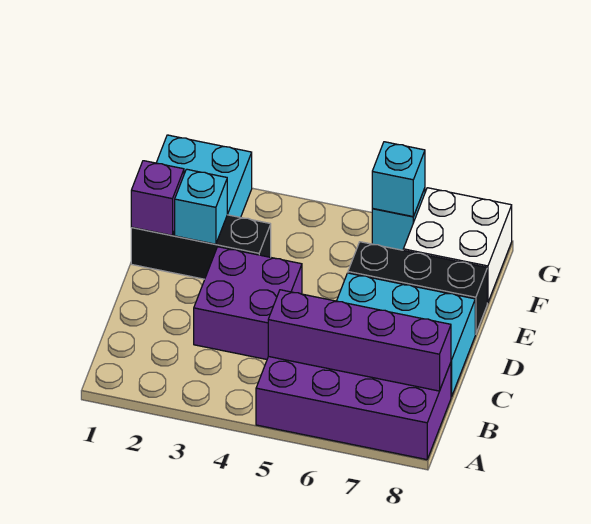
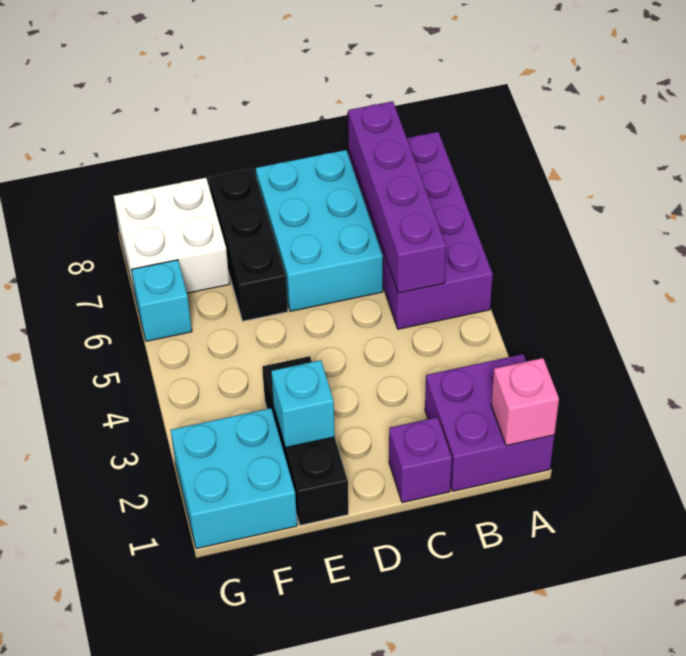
none -> pink 1x1 brick [491,358,559,445]
purple 2x2 brick [194,247,302,359] -> purple 2x2 brick moved to [425,354,554,491]
purple 1x1 brick [131,161,184,235] -> purple 1x1 brick moved to [389,417,452,503]
cyan 1x1 brick [372,142,425,217] -> none

